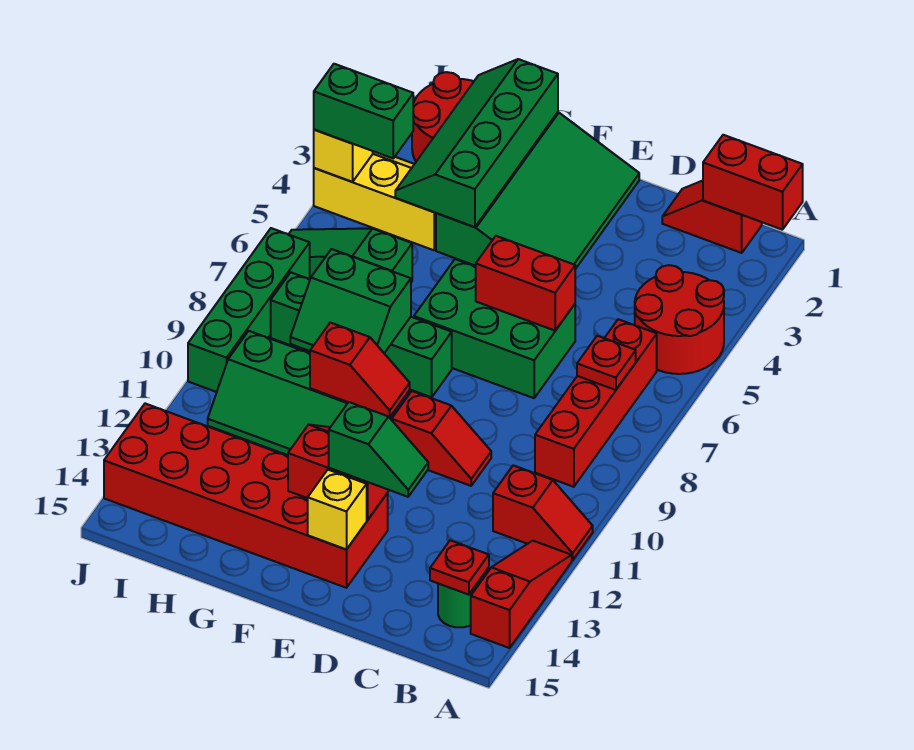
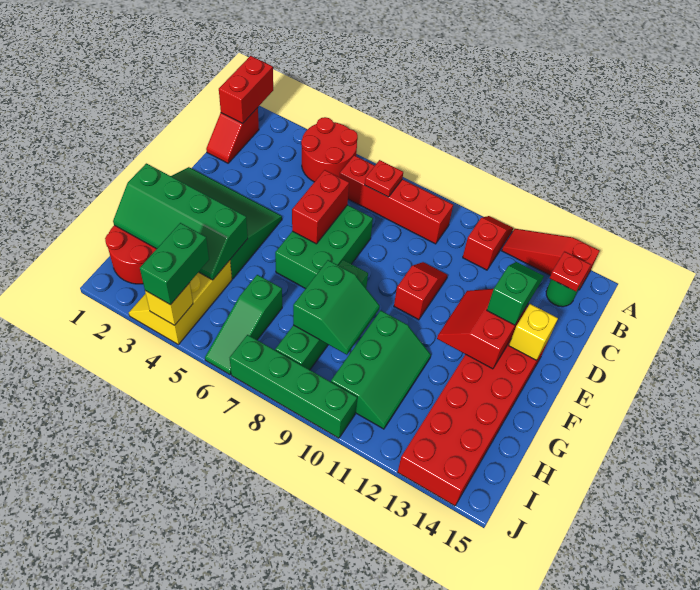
red 1x2 slope [310,323,410,418] -> none

